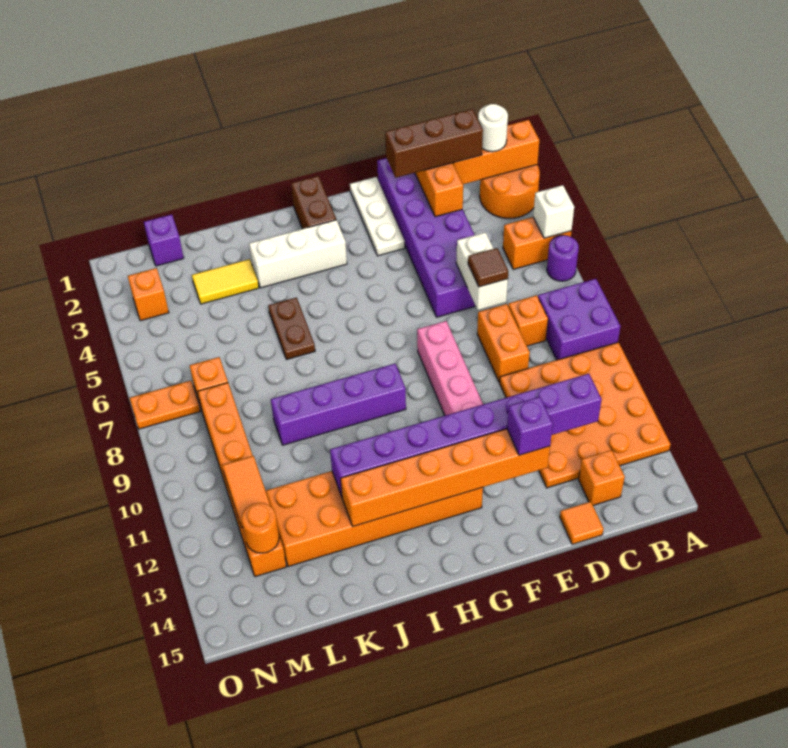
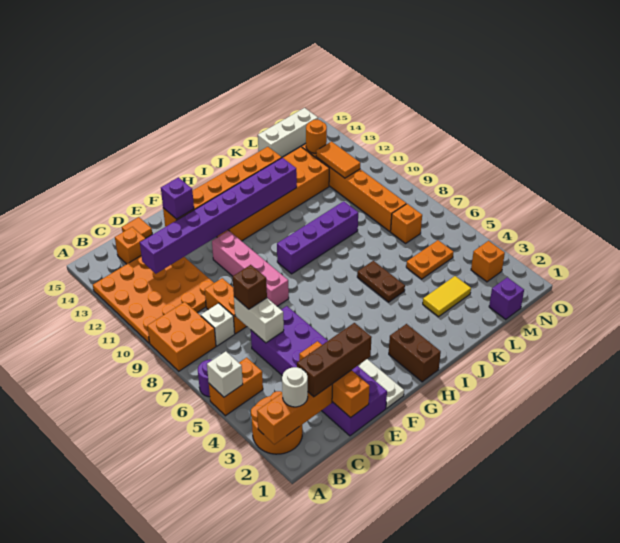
purple 2x2 brick [538,279,620,360] -> orange 2x2 brick [147,302,216,371]
orange 1x1 brick [508,295,548,346] -> white 1x1 brick [201,303,235,346]
brown 1x1 tile [468,248,508,287] -> brown 1x1 brick [233,265,267,309]
white 1x3 brick [249,220,347,288] -> white 1x3 brick moved to [258,108,318,157]
orange 1x2 plate [130,381,200,429] -> orange 1x2 plate moved to [406,240,453,279]

